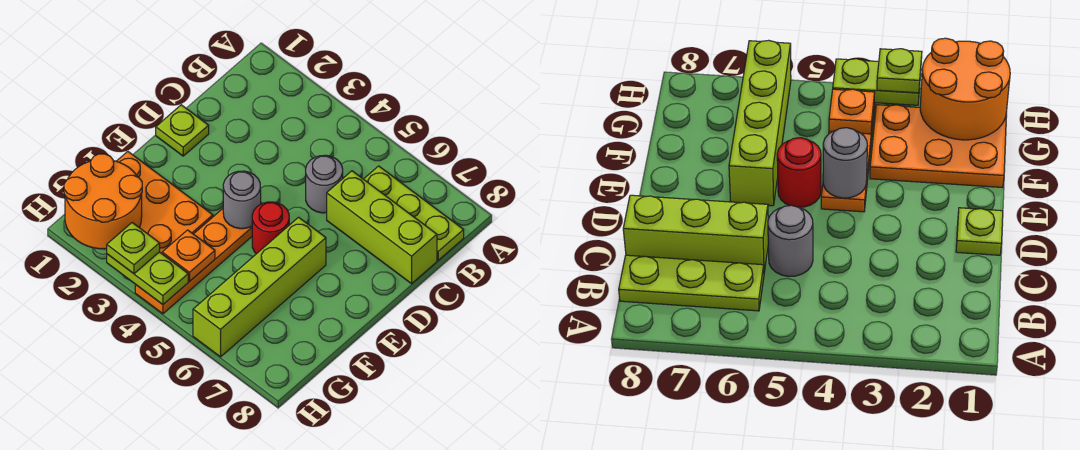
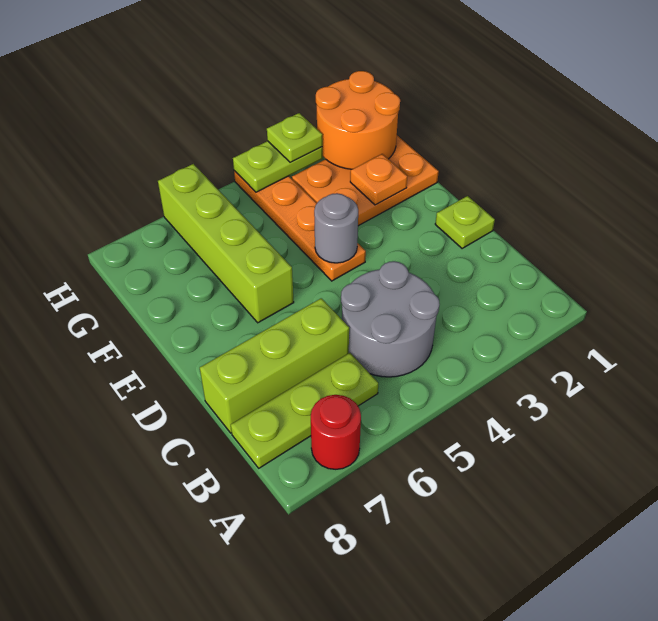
grey 1x1 round brick [306,155,343,213] -> grey 2x2 round brick [341,261,440,377]
red 1x1 round brick [252,202,289,254] -> red 1x1 round brick moved to [311,395,361,469]
orange 1x1 plate [162,230,215,281] -> orange 1x1 plate moved to [350,154,407,205]

